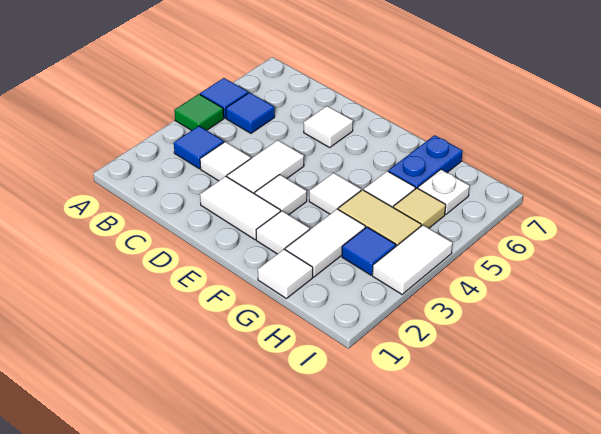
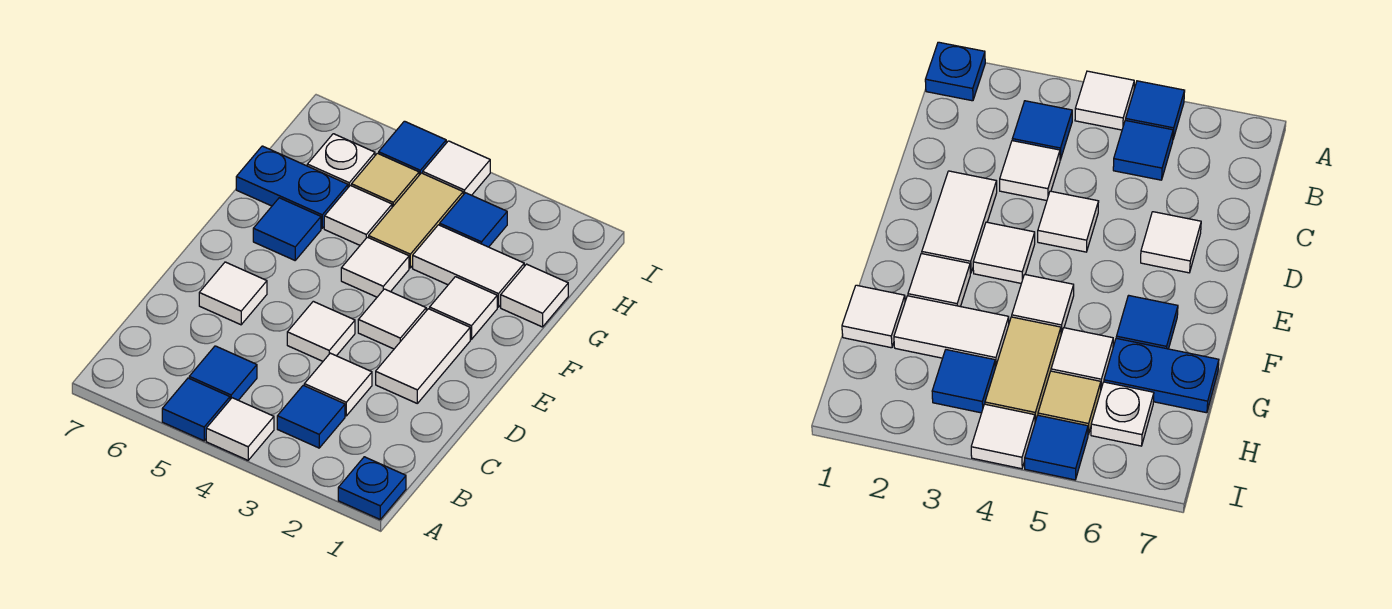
none -> blue 1x1 plate [338,457,406,519]
green 1x1 tile [174,94,224,131] -> white 1x1 tile [206,398,274,460]
white 1x2 tile [227,140,304,194] -> white 1x1 tile [287,301,355,361]
none -> blue 1x1 tile [253,198,321,260]
white 1x2 tile [372,225,452,294] -> white 1x1 tile [423,141,490,195]
none -> blue 1x1 tile [379,121,446,175]

